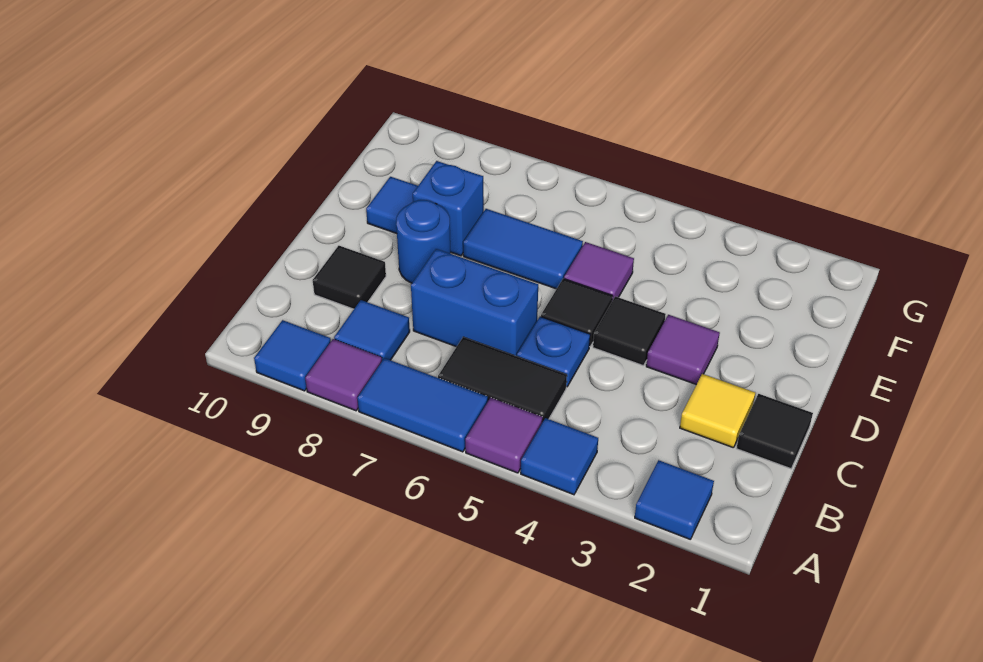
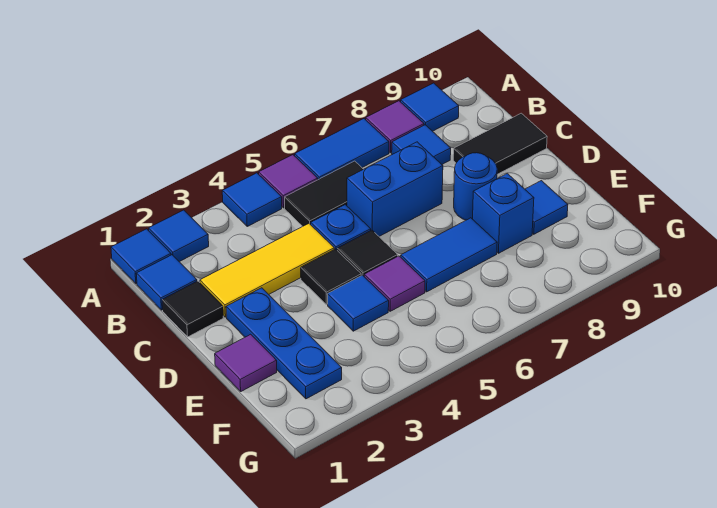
none -> blue 1x1 tile [111,229,171,284]
none -> blue 1x1 tile [136,255,197,310]
yellow 1x1 tile [680,374,755,448] -> yellow 1x3 tile [200,224,334,317]
black 1x1 tile [313,246,386,309] -> black 1x2 tile [453,113,547,174]
none -> blue 1x3 plate [226,288,342,399]
purple 1x1 tile [646,315,720,385] -> purple 1x1 tile moved to [215,334,277,391]
none -> blue 1x1 tile [327,275,389,331]

